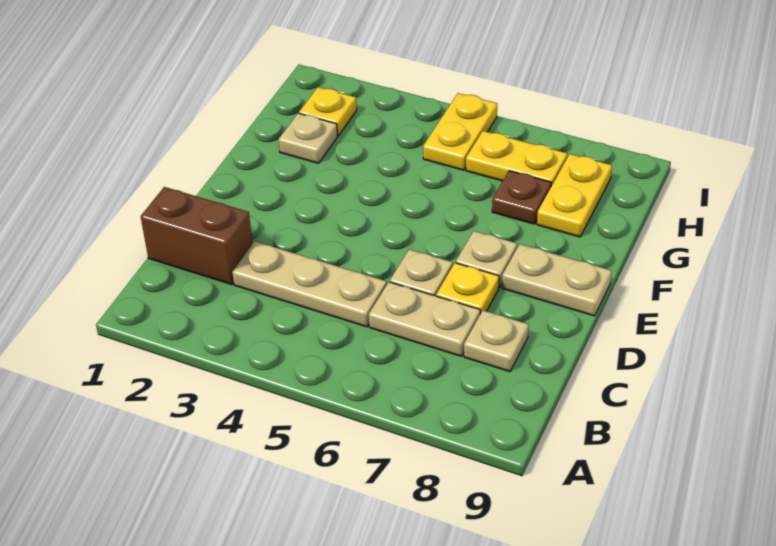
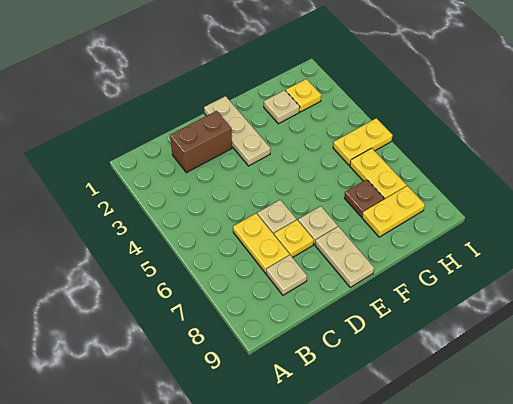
brown 1x2 brick [141,187,253,285] -> brown 1x2 brick turned to [170,111,232,173]
tan 1x3 plate [232,241,387,327] -> tan 1x3 plate moved to [204,96,270,166]
tan 1x2 plate [369,282,480,356] -> yellow 1x2 plate [233,213,289,273]

